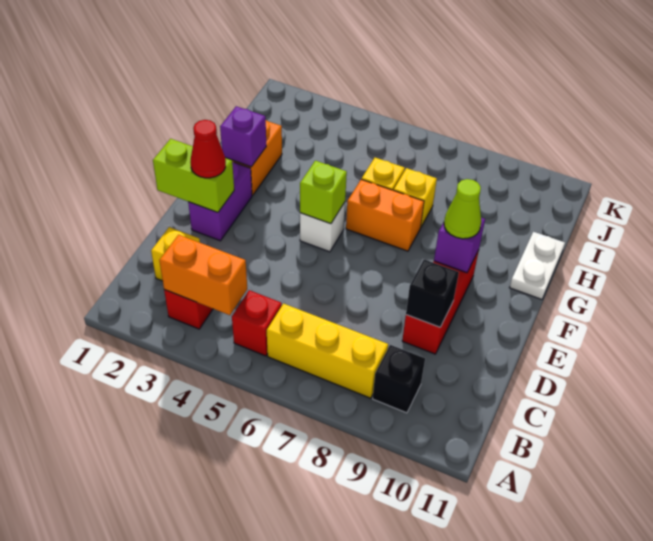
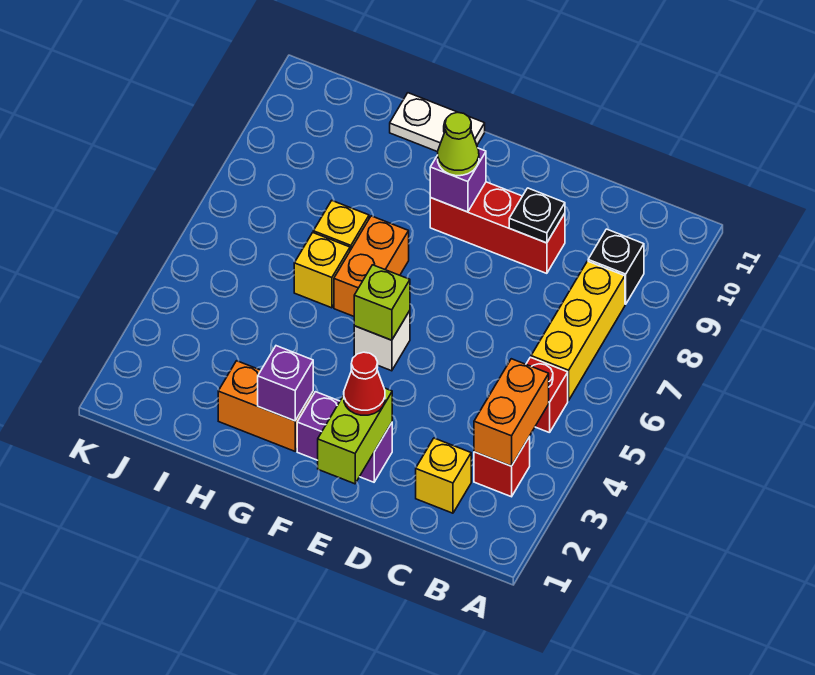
black 1x1 brick [406,260,459,327] -> black 1x1 plate [509,188,565,243]

